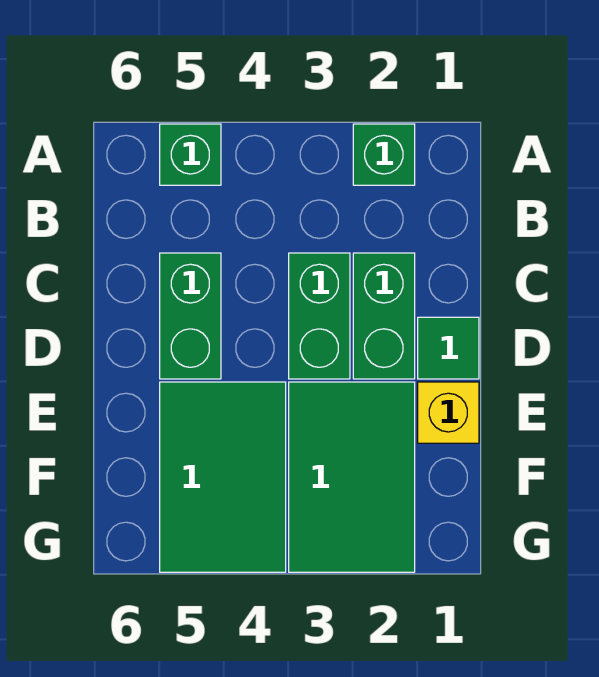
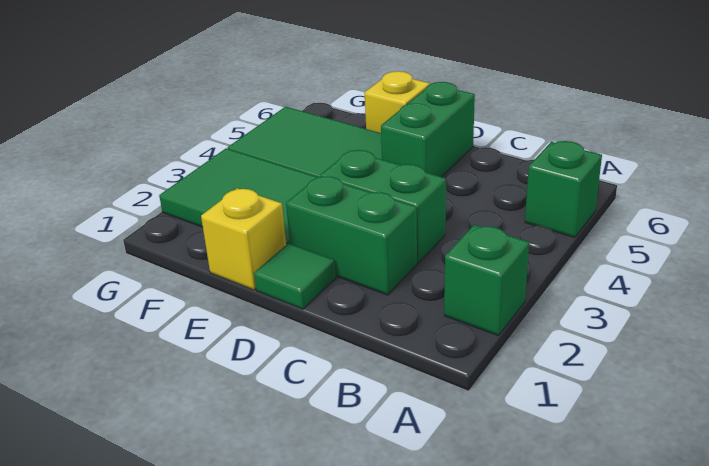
green 1x2 brick [160,253,221,379] -> green 1x2 brick turned to [381,82,475,177]
none -> yellow 1x1 brick [365,71,430,133]

